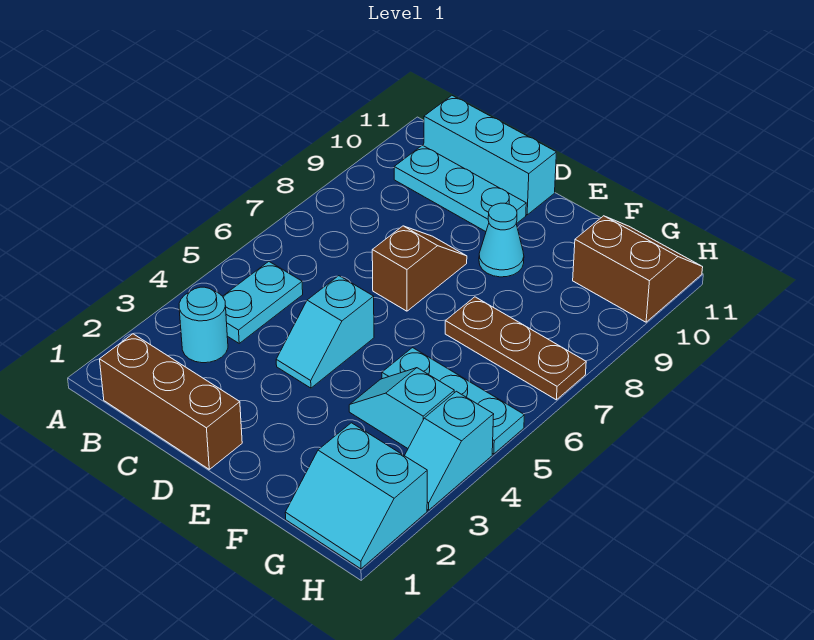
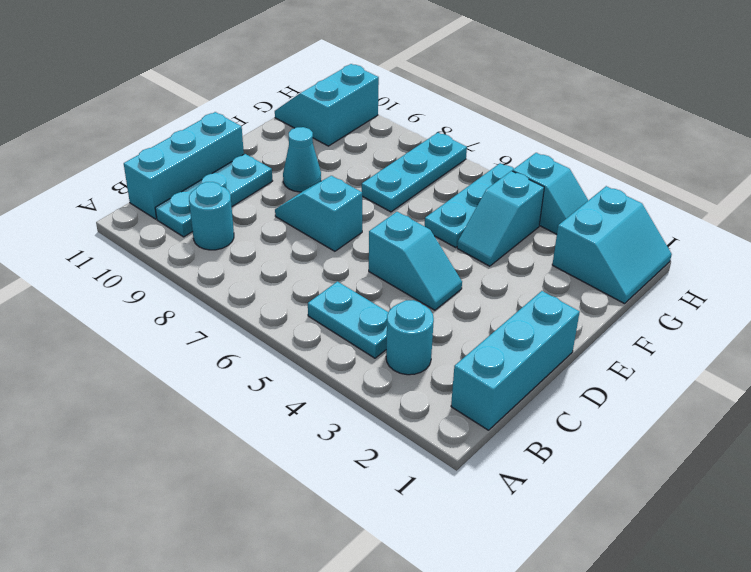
brown 1x3 brick [100,334,242,469] -> cyan 1x3 brick [451,291,580,430]
none -> cyan 1x1 round brick [189,182,234,250]
brown 1x2 slope [372,226,467,311] -> cyan 1x2 slope [275,176,362,251]
brown 1x3 plate [445,297,586,400] -> cyan 1x3 plate [362,133,467,212]
brown 2x2 slope [573,216,703,322] -> cyan 2x2 slope [275,64,379,146]

